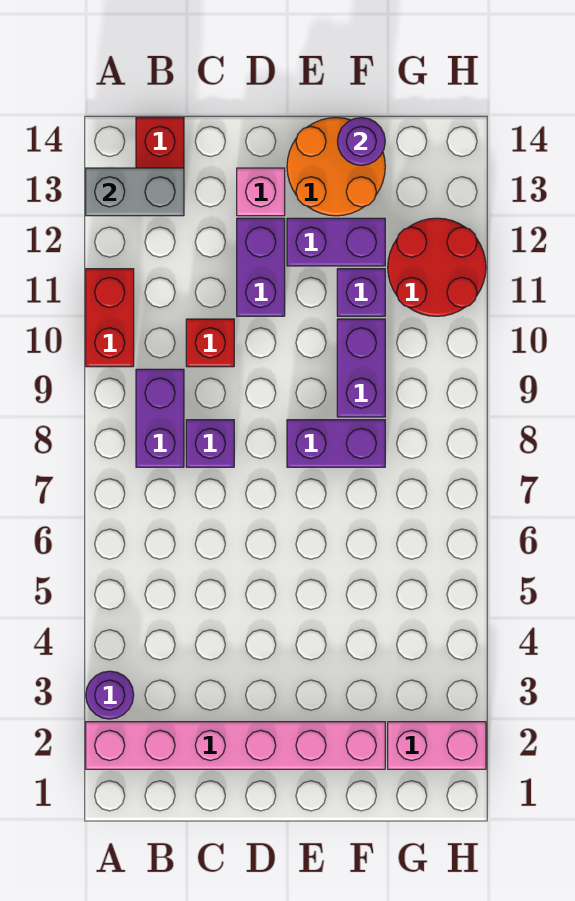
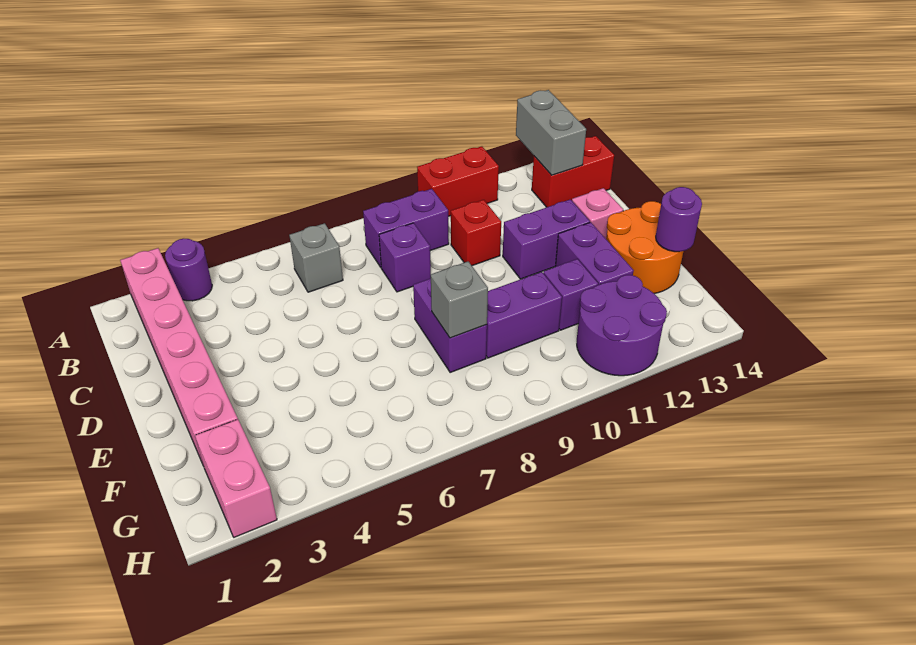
none -> grey 1x1 brick [289,223,343,292]
none -> grey 1x1 brick [431,262,488,338]
red 2x2 round brick [388,218,486,316] -> purple 2x2 round brick [577,275,667,376]

